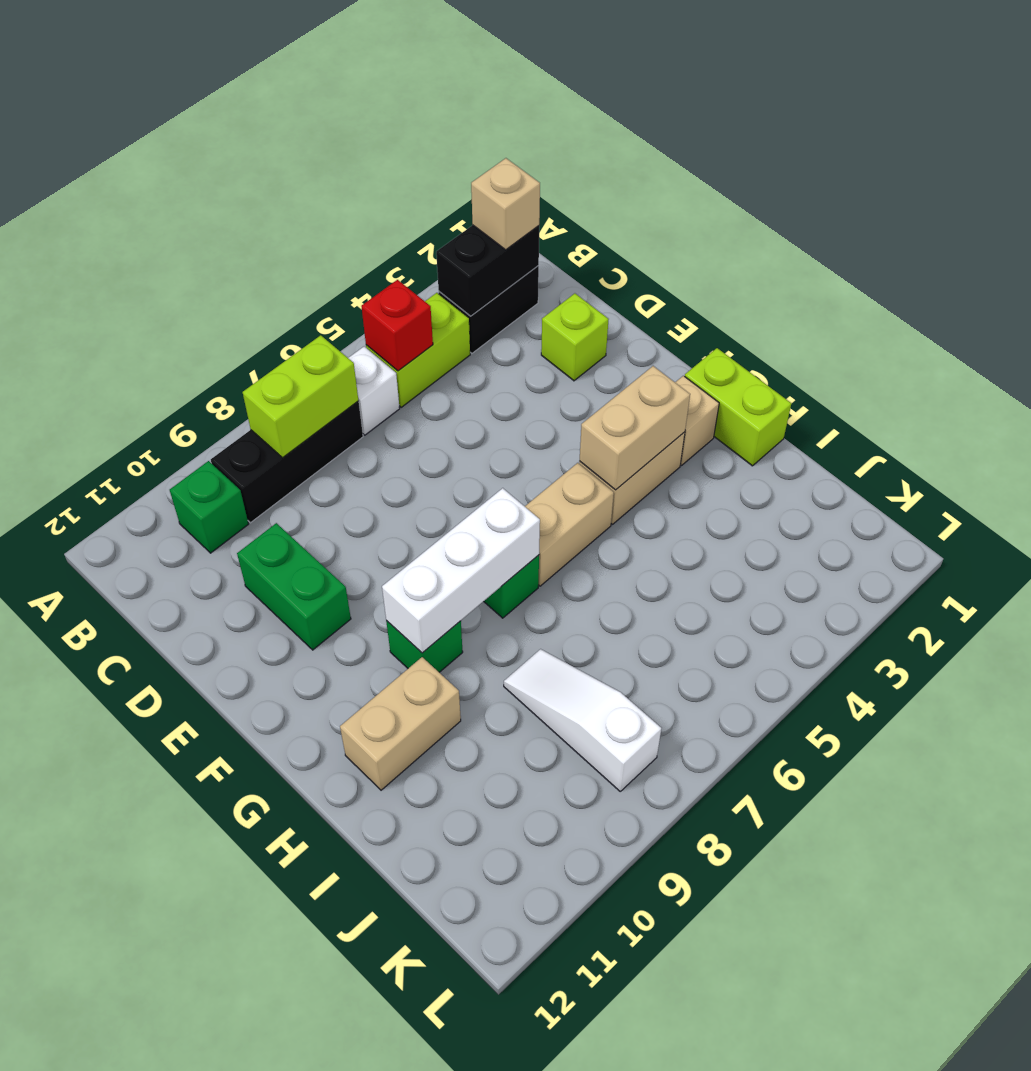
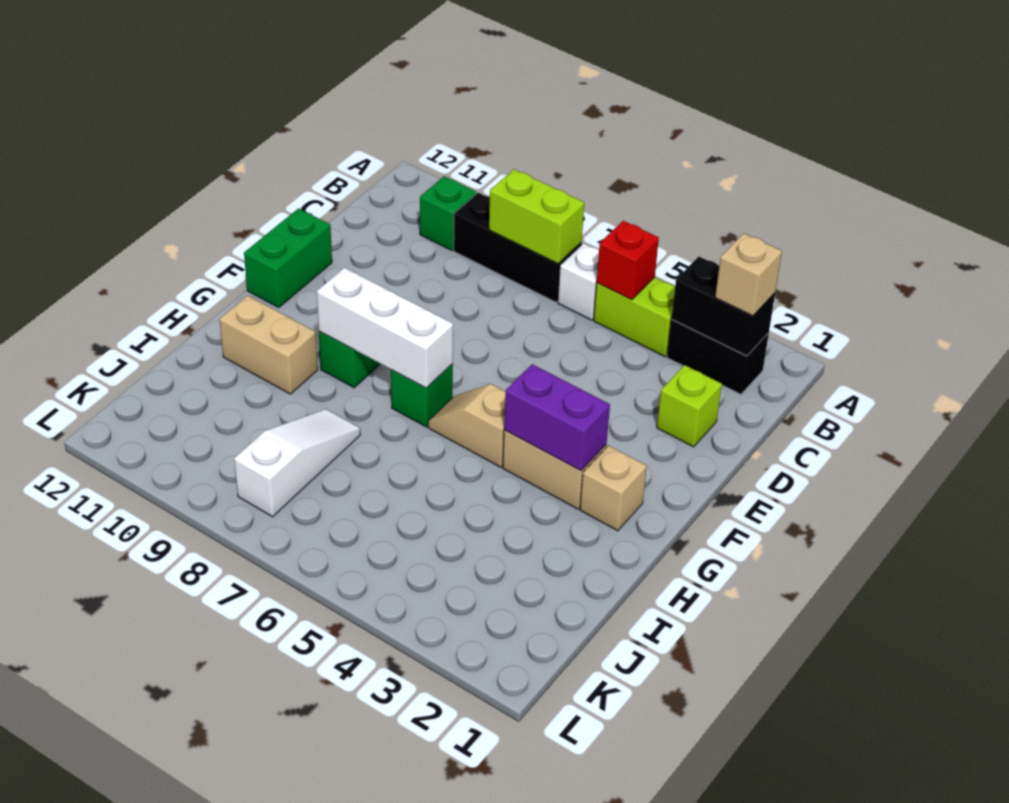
green 1x2 brick [237,523,351,650] -> green 1x2 brick moved to [244,208,332,308]
lime 1x2 brick [685,348,791,466] -> none
tan 1x2 brick [580,366,690,490] -> purple 1x2 brick [504,364,610,470]
tan 1x2 brick [525,463,614,586] -> tan 1x2 slope [428,384,506,467]

